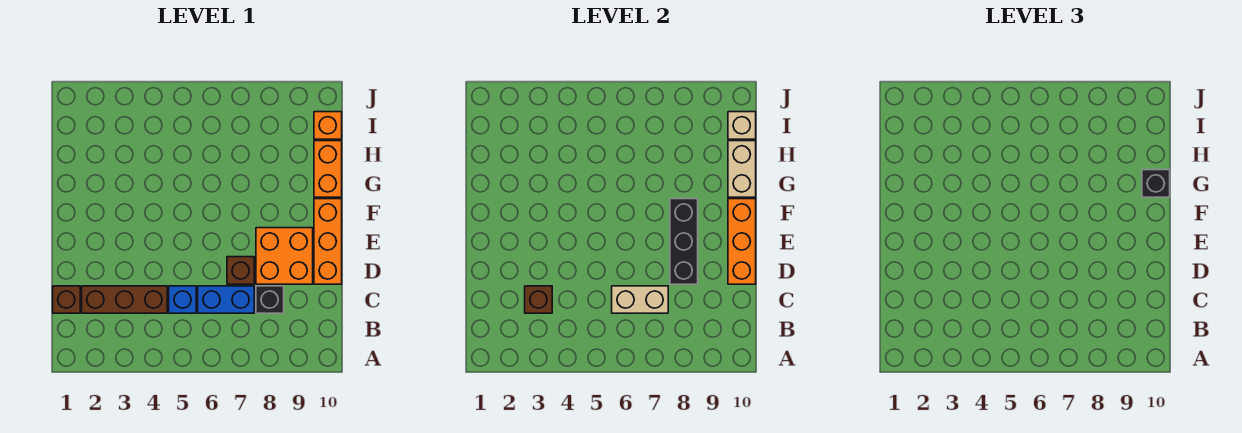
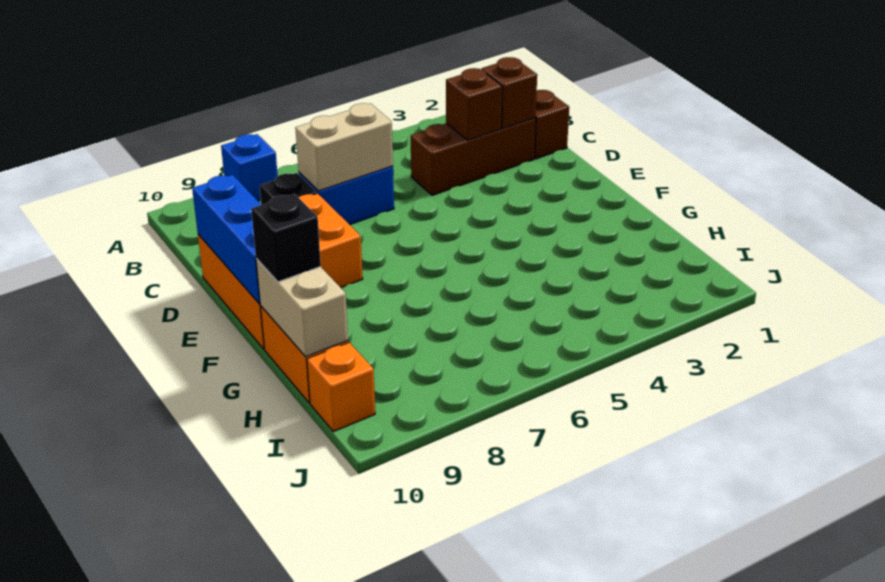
blue 1x1 brick [169,286,196,313] -> blue 1x1 brick moved to [221,134,278,201]
brown 1x1 brick [227,257,254,284] -> brown 1x1 brick moved to [482,57,537,128]
black 1x3 brick [670,199,698,284] -> none
orange 1x3 brick [728,199,756,284] -> blue 1x3 brick [192,175,261,304]
tan 1x1 brick [728,112,756,139] -> none

